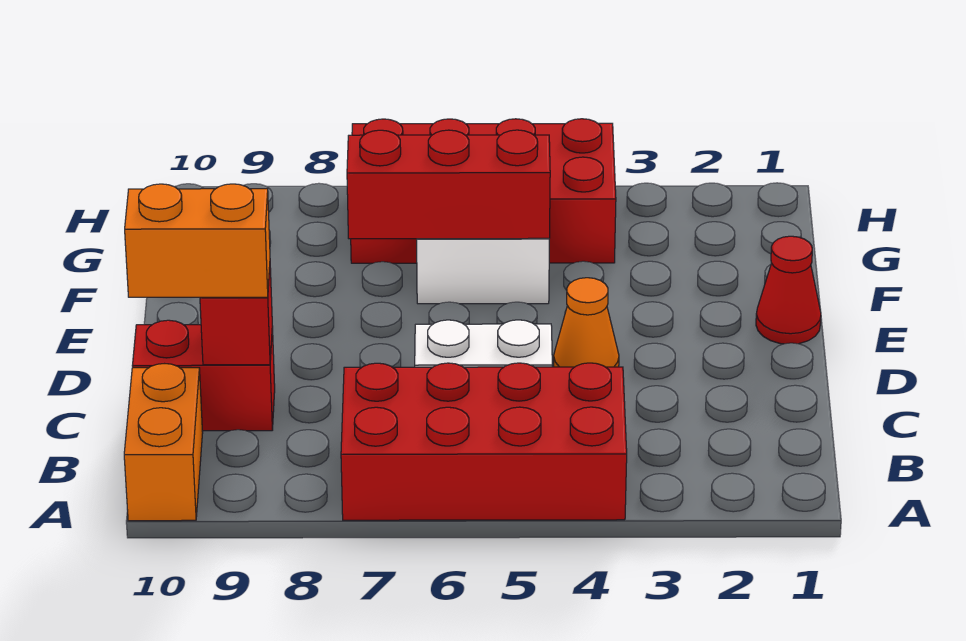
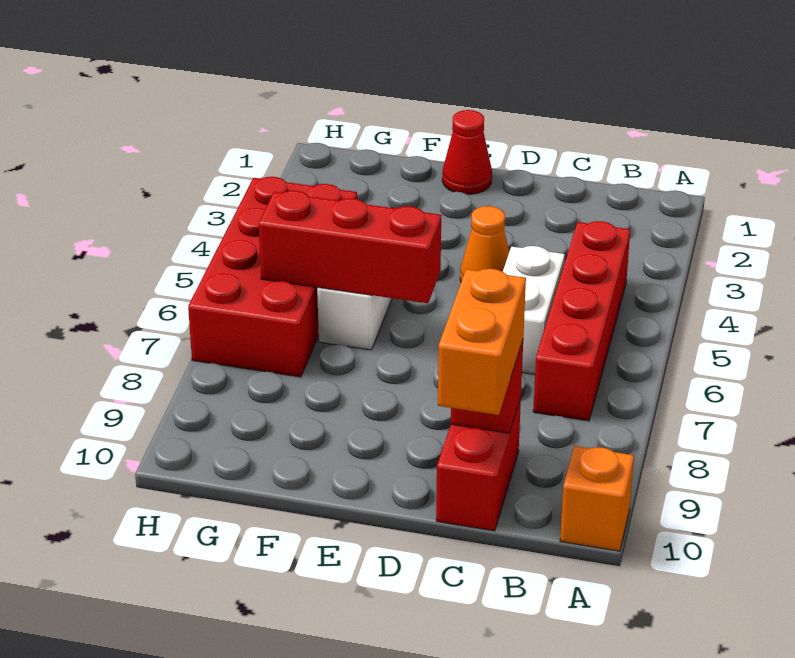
red 2x4 brick [341,363,627,520] -> red 1x4 brick [533,221,630,421]
orange 1x2 brick [124,364,203,521] -> orange 1x1 brick [560,446,634,551]
red 1x3 brick [347,130,550,239] -> red 1x3 brick turned to [259,191,441,303]

